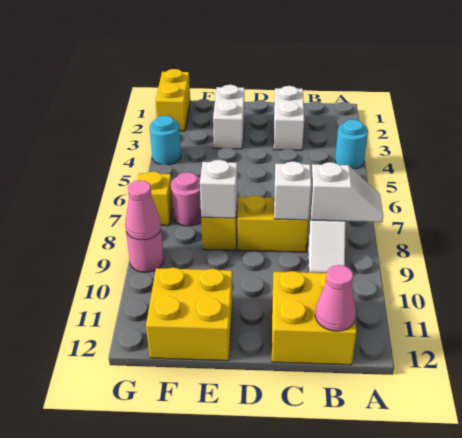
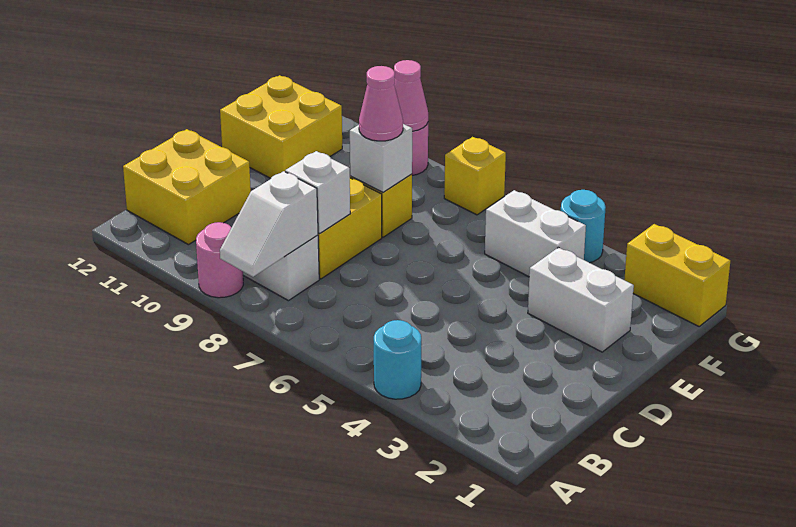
pink 1x1 cone [315,265,356,331] -> pink 1x1 cone moved to [359,66,403,141]
white 1x2 brick [274,86,304,150] -> white 1x2 brick moved to [485,190,586,277]
pink 1x1 round brick [171,172,202,226] -> pink 1x1 round brick moved to [196,222,243,298]

